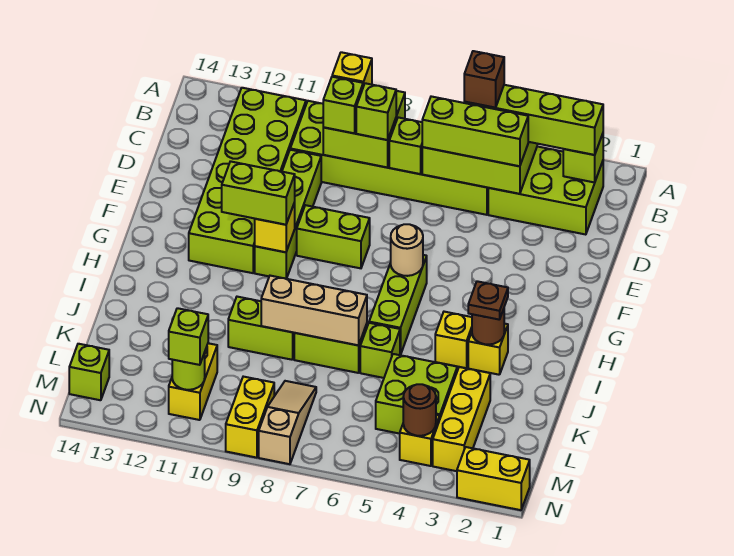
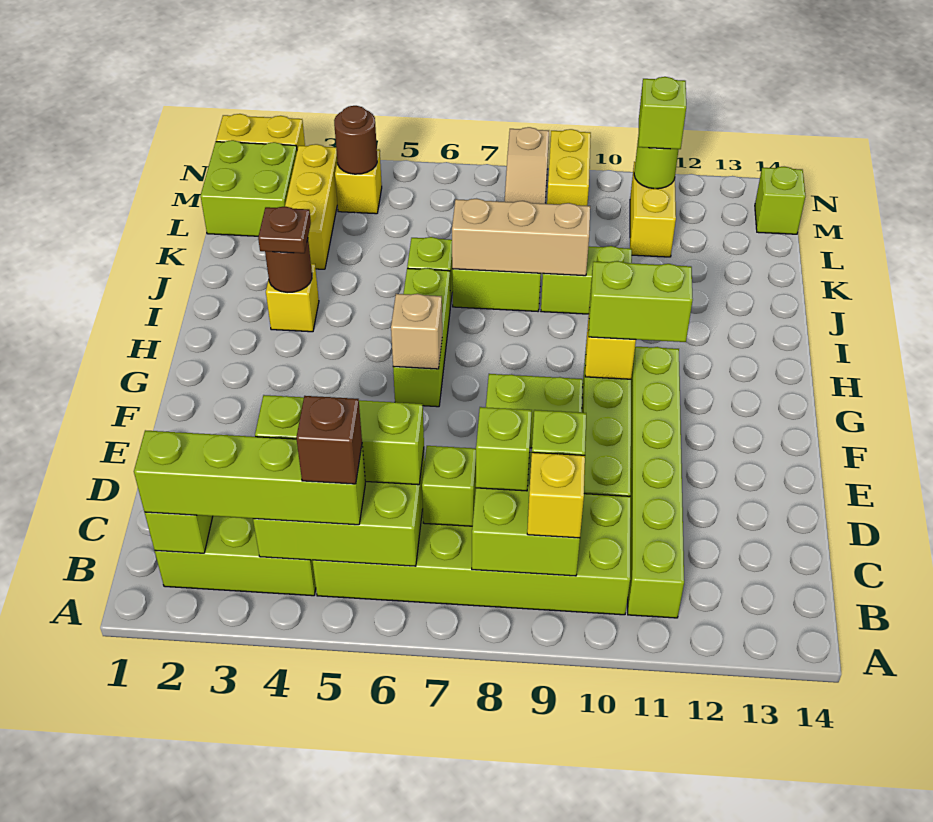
lime 2x6 brick [189,88,306,273] -> lime 1x6 brick [628,347,684,618]
tan 1x1 round brick [391,224,423,276] -> tan 1x1 brick [391,294,442,369]
yellow 1x1 brick [435,312,472,368] -> none
lime 2x2 brick [376,354,457,434] -> lime 2x2 brick moved to [201,140,297,236]

